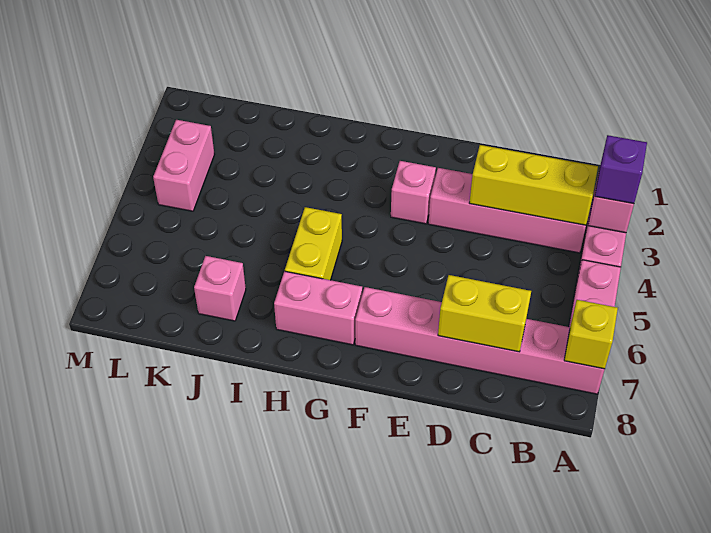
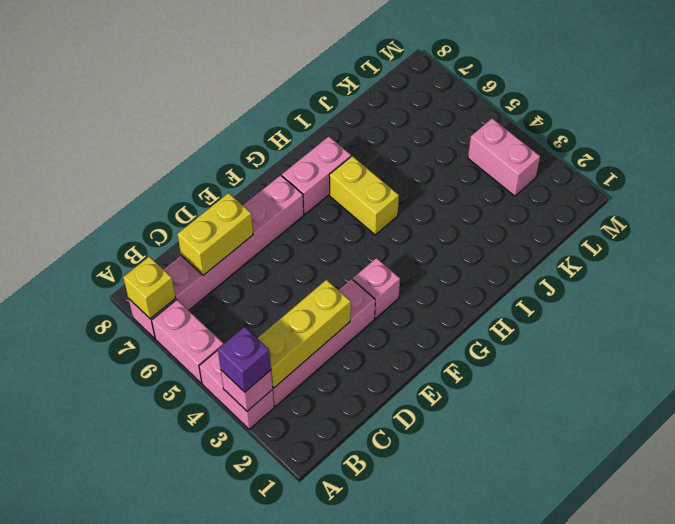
pink 1x1 brick [194,256,246,321] -> none

